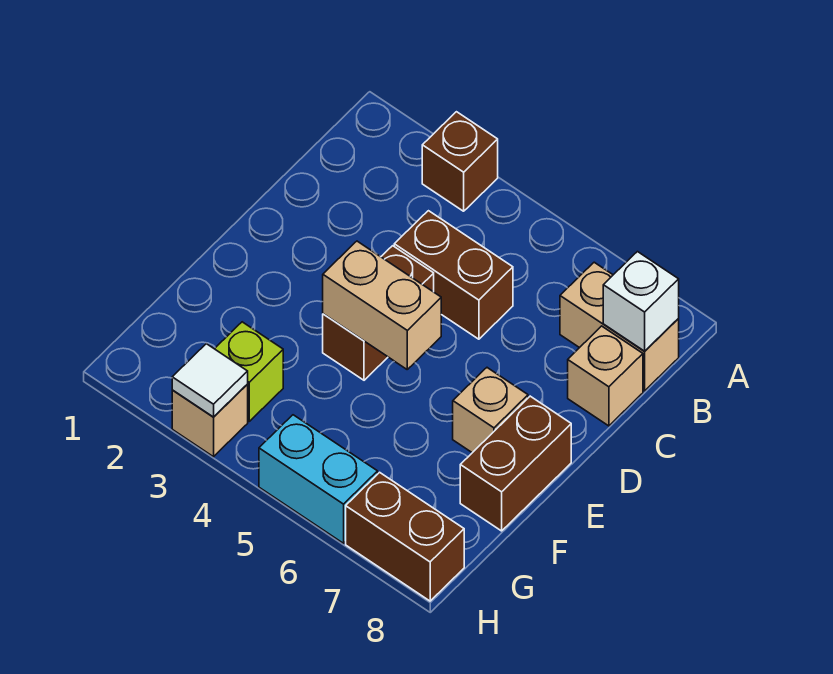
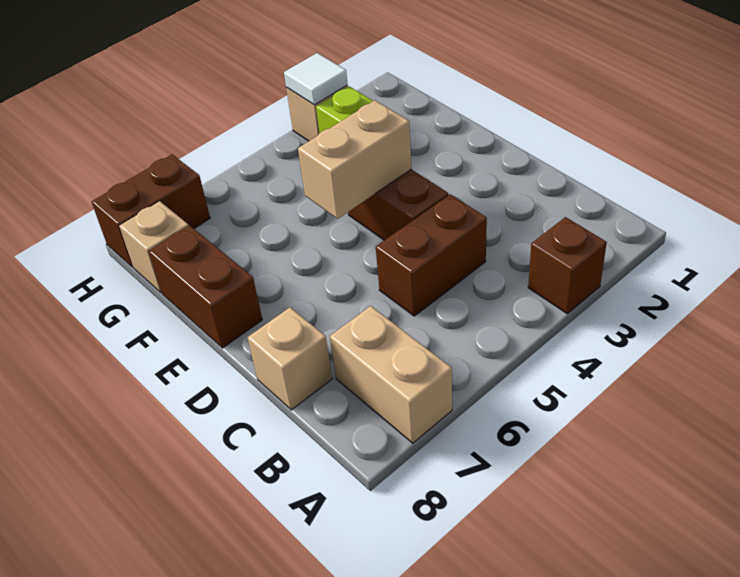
tan 1x2 brick [560,262,679,391] -> tan 1x2 brick turned to [330,306,452,443]
white 1x1 brick [603,252,679,351] -> none
tan 1x1 brick [453,368,528,453] -> tan 1x1 brick moved to [119,201,189,292]
cyan 1x2 brick [259,415,378,543] -> none

